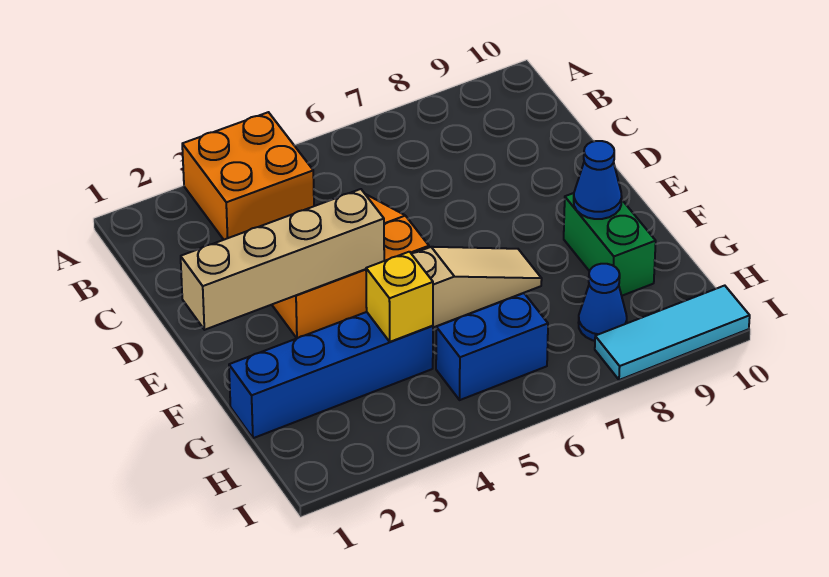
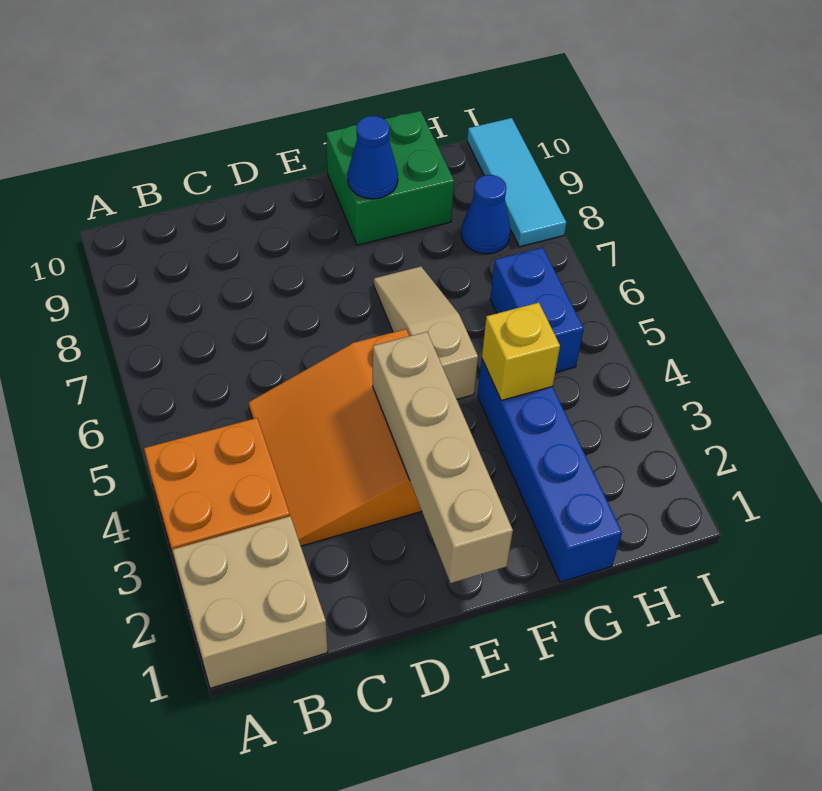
none -> tan 2x2 brick [172,516,328,688]
green 1x2 brick [564,193,656,296] -> green 2x2 brick [326,111,454,245]

